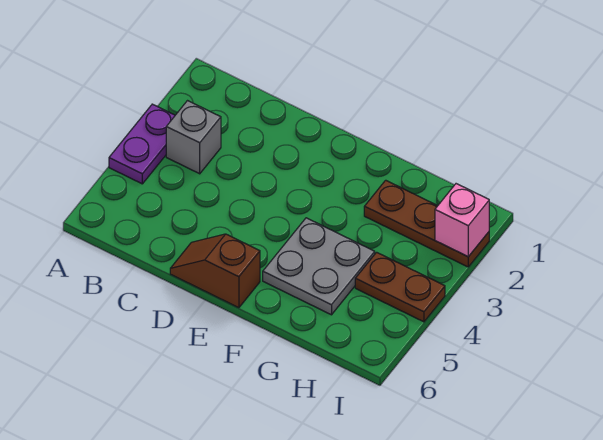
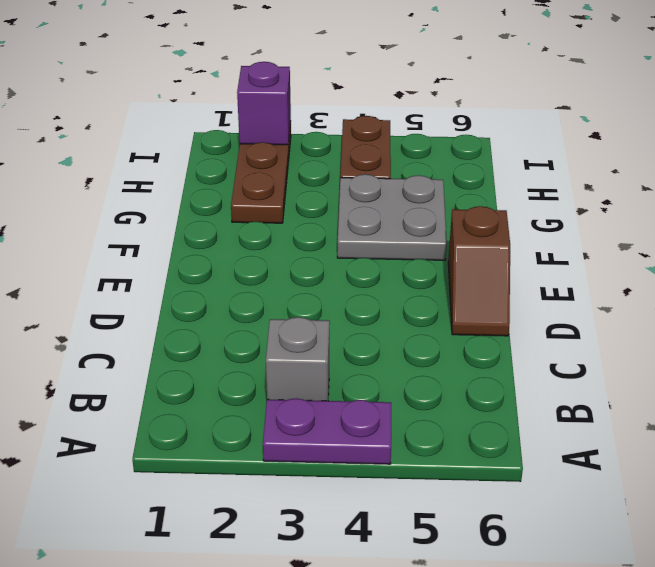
pink 1x1 brick [435,184,489,257] -> purple 1x1 brick [237,62,291,145]

